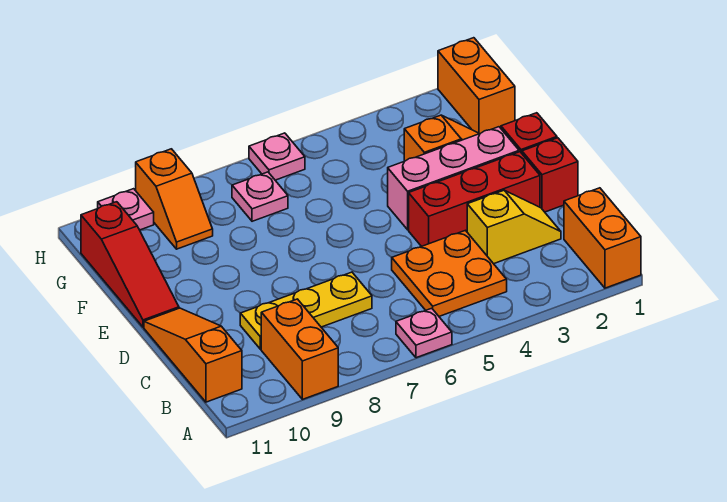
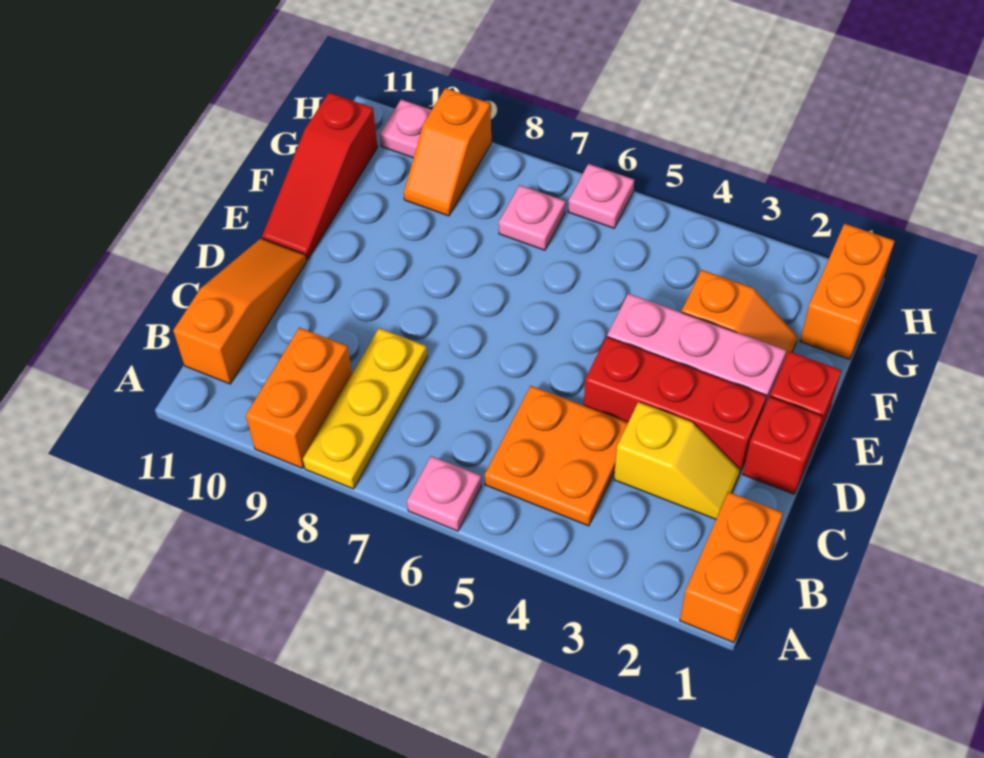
yellow 1x3 plate [240,272,372,349] -> yellow 1x3 plate turned to [303,328,427,489]

